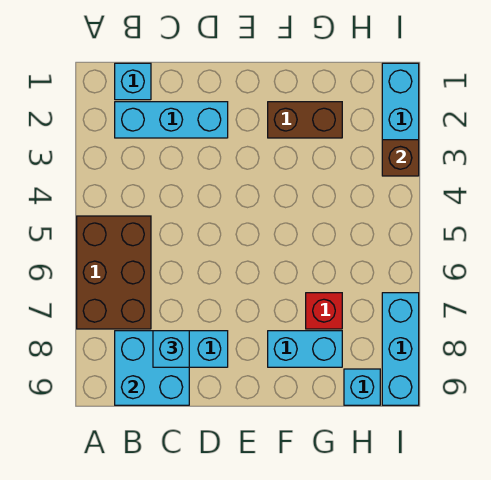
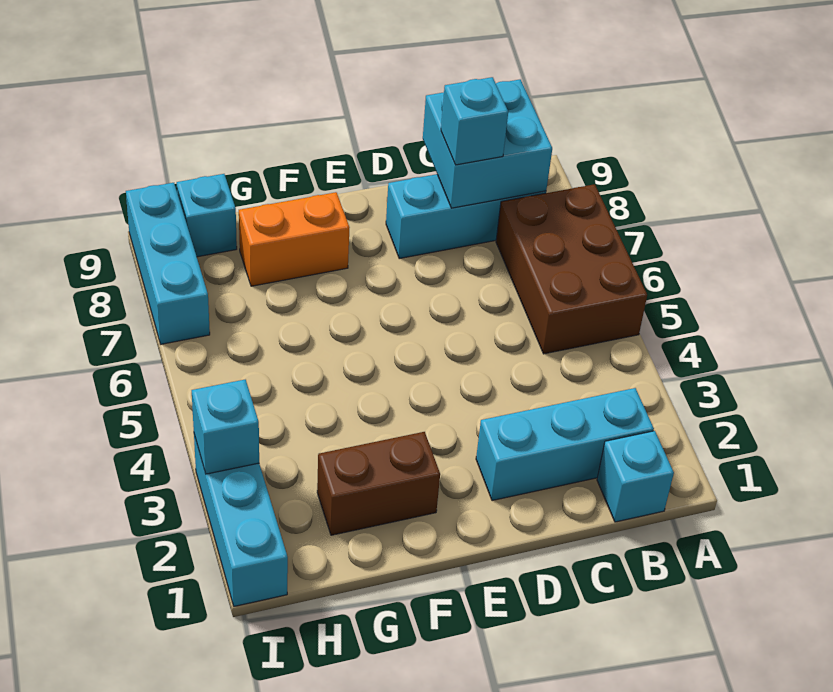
cyan 1x2 brick [268,331,342,367] -> orange 1x2 brick [239,192,350,286]
red 1x1 brick [306,293,342,329] -> none
brown 1x1 brick [382,140,419,176] -> cyan 1x1 brick [192,380,259,474]

